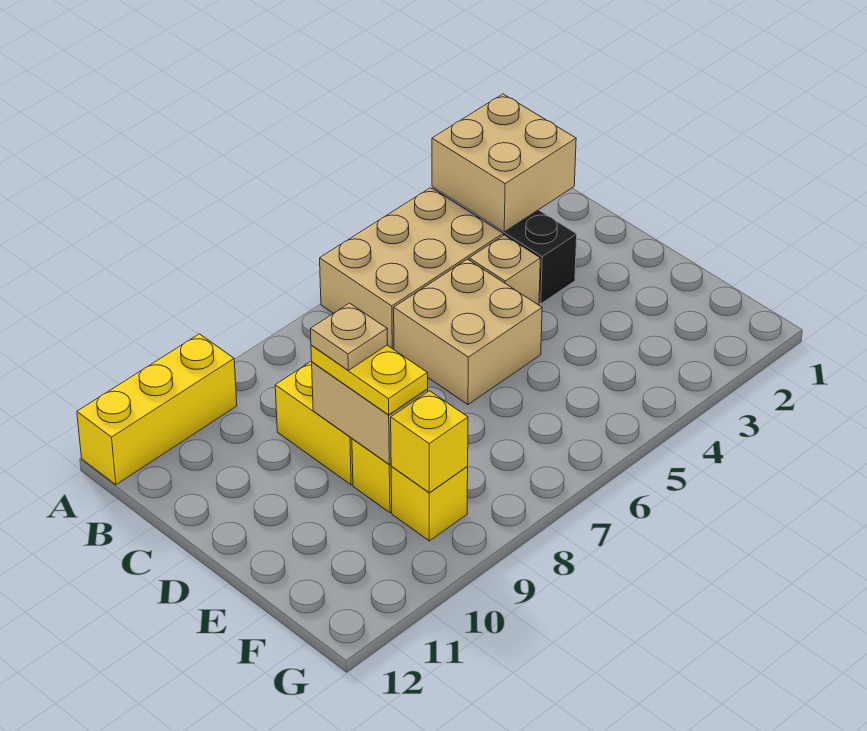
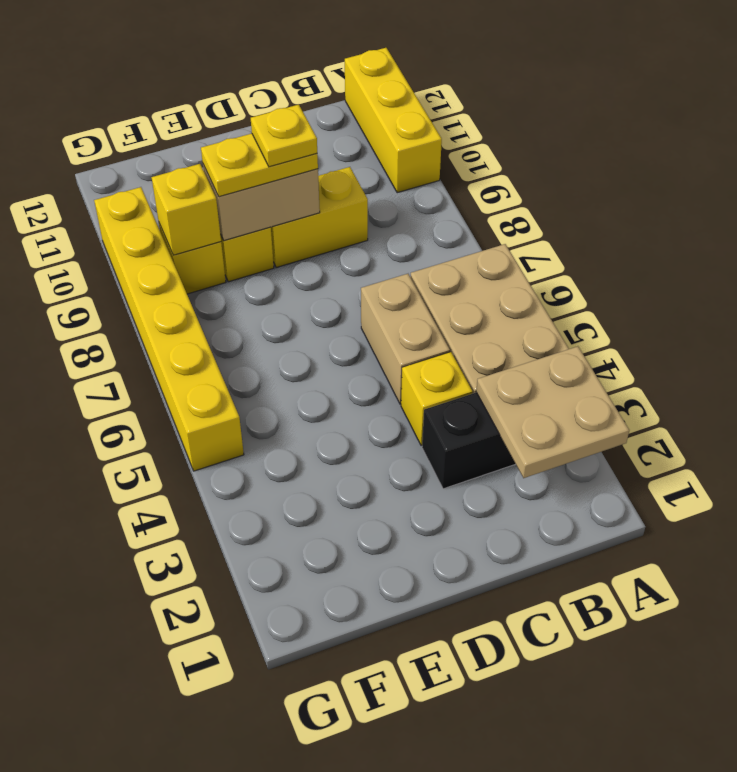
tan 2x2 brick [432,94,576,232] -> tan 2x2 plate [476,346,629,478]
tan 1x1 brick [469,235,540,305] -> yellow 1x1 brick [401,352,473,446]
tan 2x2 brick [394,259,542,405] -> tan 1x2 brick [361,274,450,404]
tan 1x1 plate [310,303,387,370] -> yellow 1x1 plate [251,105,317,167]
none -> yellow 1x6 brick [94,187,244,471]

